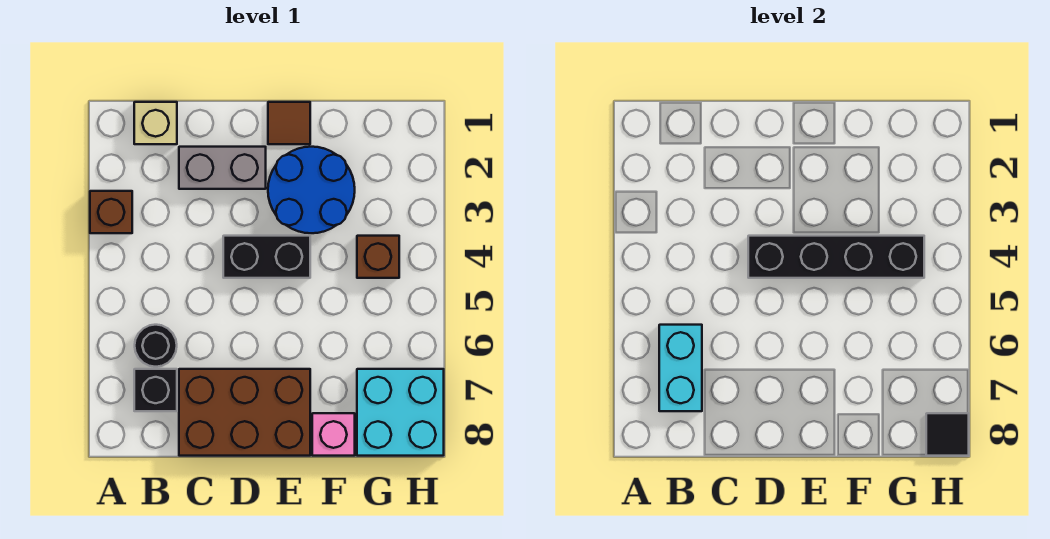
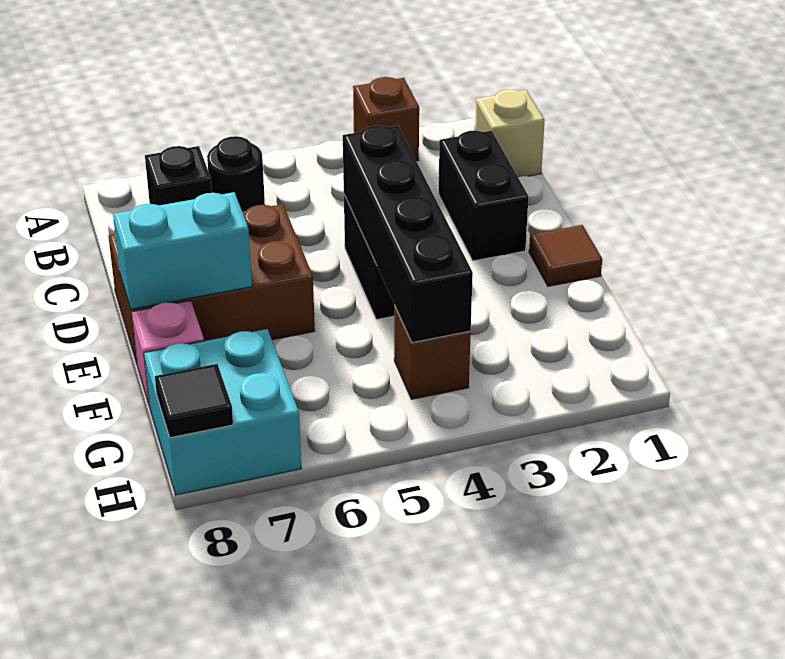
cyan 1x2 brick [659,325,702,411] -> cyan 1x2 brick moved to [113,192,252,309]
grey 1x2 brick [179,147,266,189] -> black 1x2 brick [439,131,529,261]
brown 2x3 brick [179,369,310,456] -> brown 2x3 brick turned to [109,204,315,364]
blue 2x2 round brick [268,147,355,233] -> none

